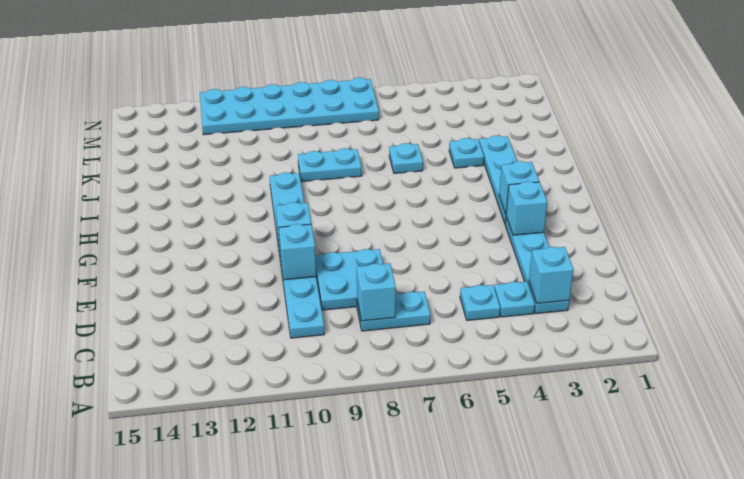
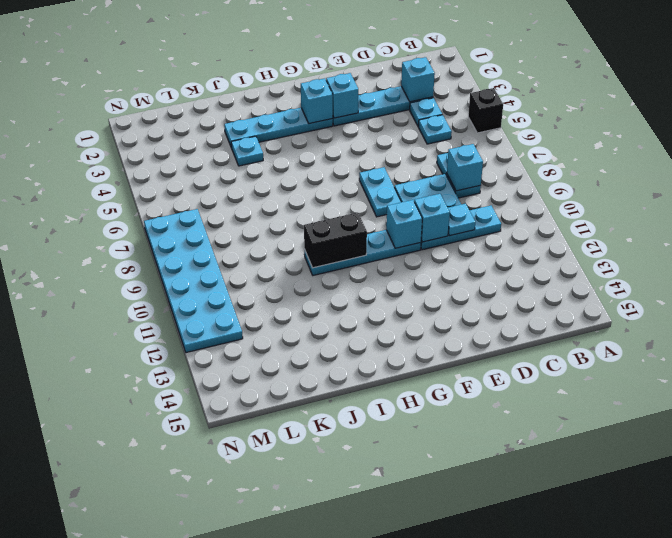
none -> black 1x1 brick [468,88,503,133]
none -> black 1x2 brick [304,213,367,268]
cyan 1x1 plate [389,143,423,173] -> cyan 1x1 plate moved to [448,204,475,236]
cyan 1x2 plate [298,148,362,182] -> cyan 1x2 plate moved to [359,167,401,217]

